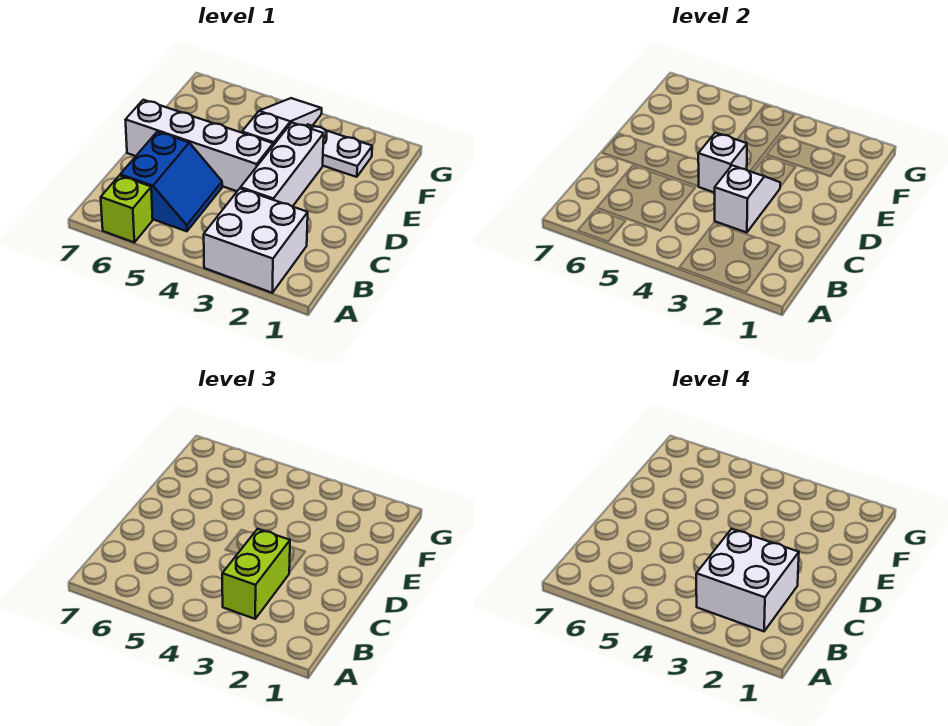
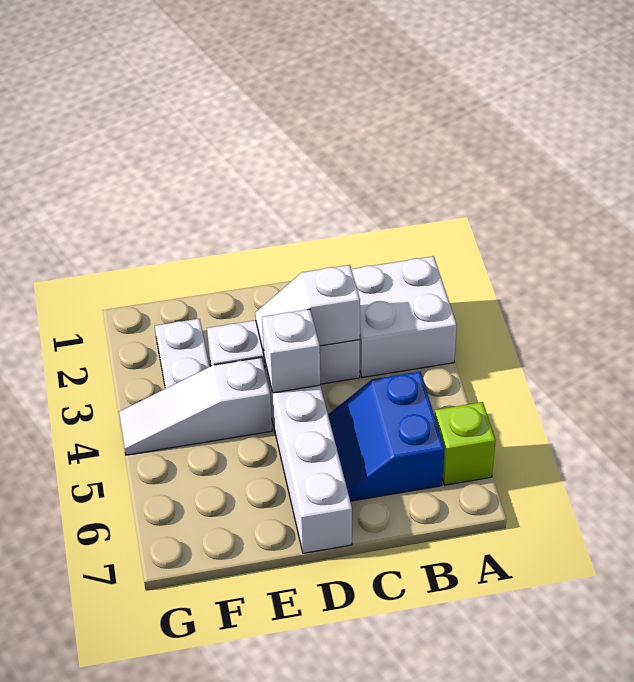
white 2x2 brick [696,529,799,631] -> none
lime 1x2 brick [222,529,290,619] -> none
blue 2x2 slope [120,132,222,231] -> blue 2x2 slope turned to [328,372,444,501]

